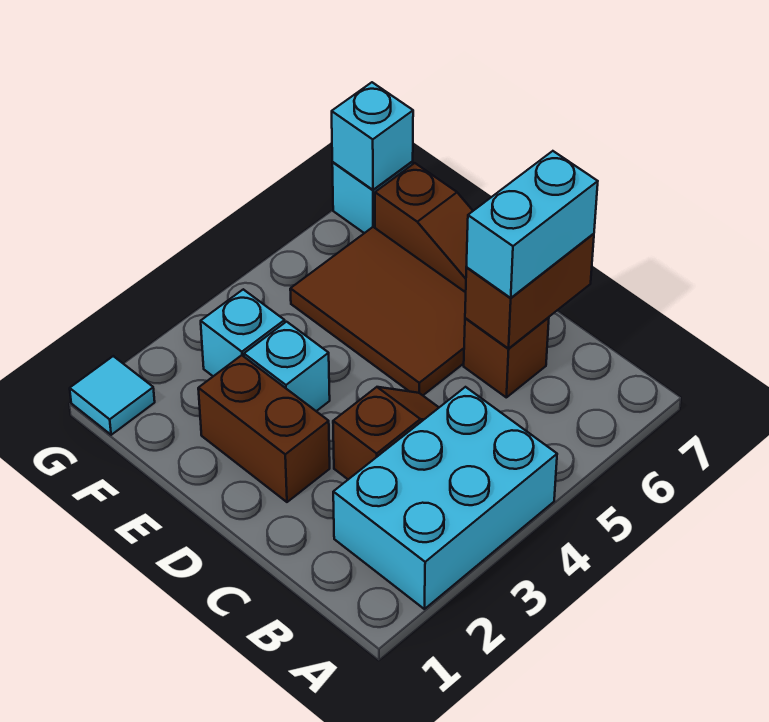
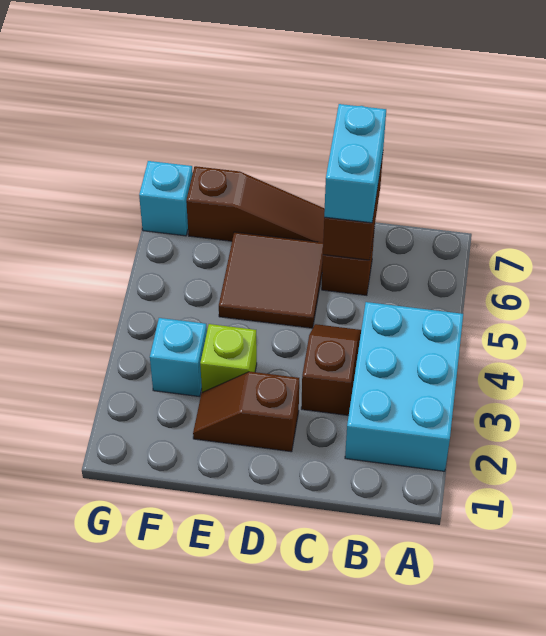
brown 1x2 brick [198,355,330,502] -> brown 1x2 slope [193,372,299,452]
brown 2x3 tile [290,227,466,395] -> brown 2x2 tile [219,232,323,328]
cyan 1x1 brick [244,322,330,411] -> lime 1x1 brick [200,324,257,392]
cyan 1x1 tile [70,356,155,435] -> none
cyan 1x1 brick [332,82,413,190] -> none

